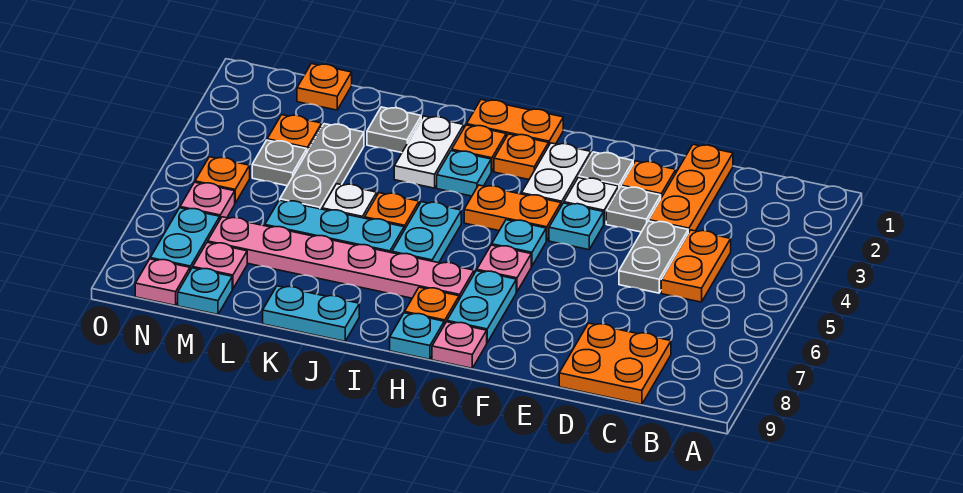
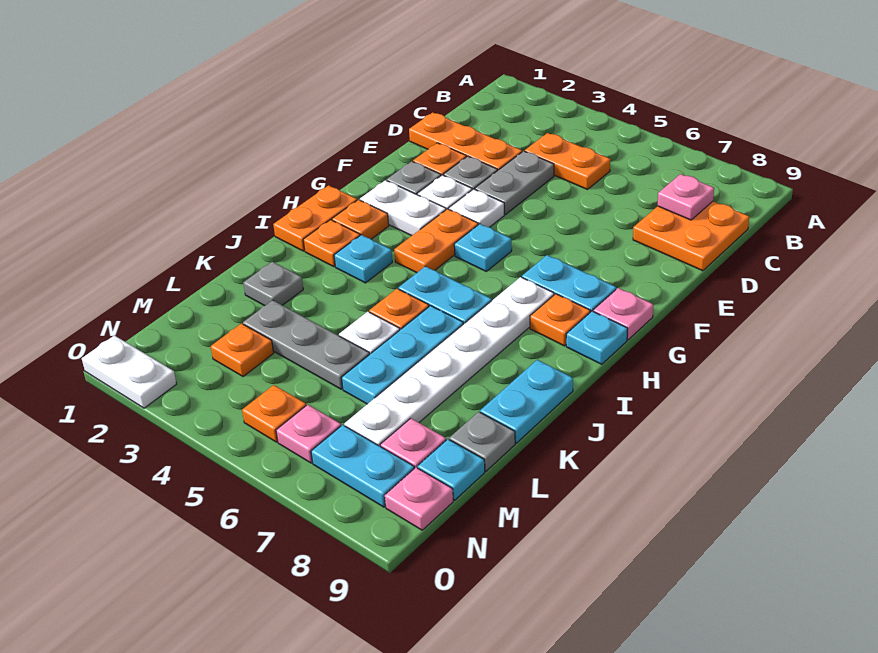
grey 1x2 plate [619,221,688,293] -> grey 1x2 plate turned to [475,151,554,214]
cyan 1x1 plate [549,203,604,250] -> white 1x1 plate [449,189,505,227]
pink 1x1 plate [477,245,531,292] -> pink 1x1 plate moved to [658,174,714,220]
pink 1x6 plate [208,217,474,299] -> white 1x6 plate [344,277,554,446]
white 1x2 plate [394,116,464,188] -> white 1x2 plate moved to [82,335,177,408]
orange 1x1 plate [297,64,352,110] -> none
grey 1x1 plate [252,140,307,186] -> grey 1x1 plate moved to [449,412,515,471]

